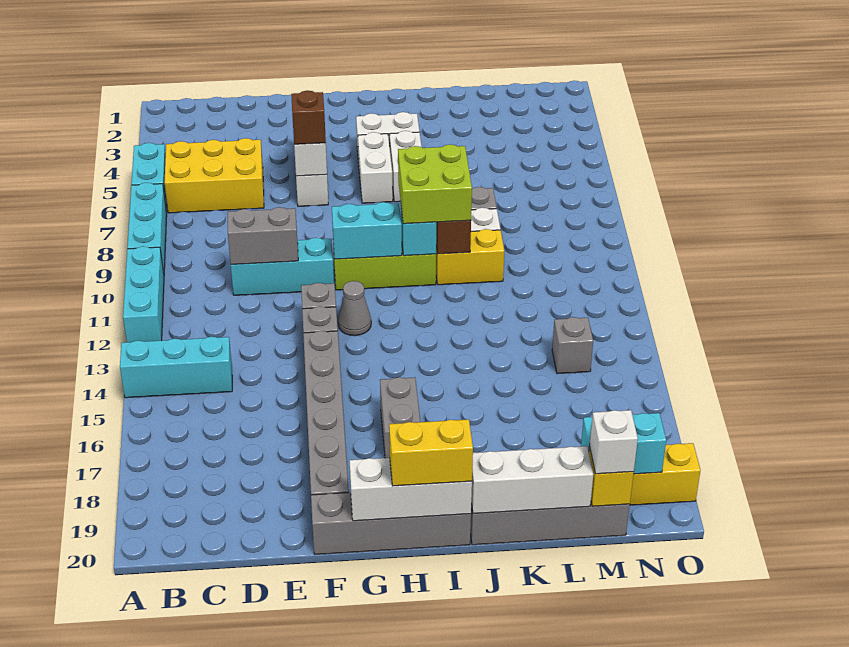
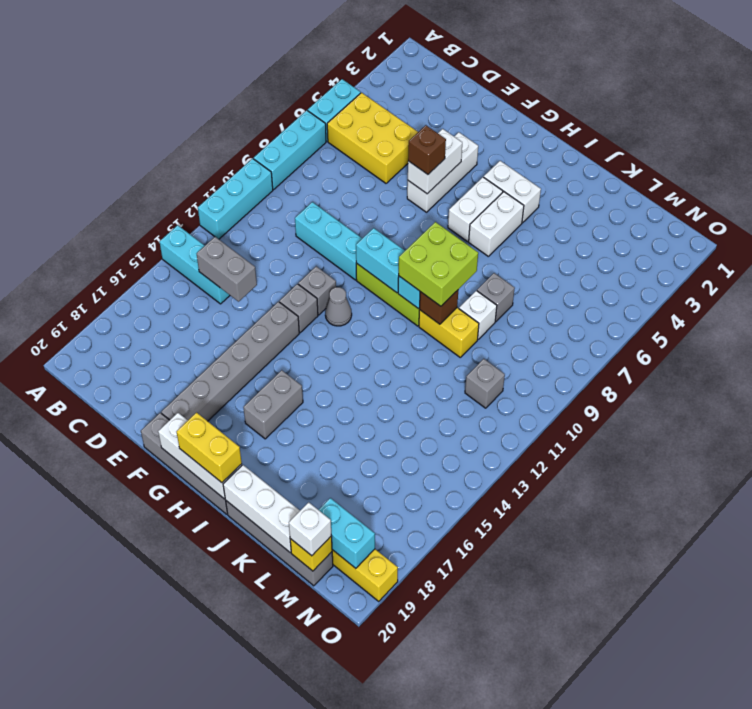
grey 1x2 brick [228,207,298,264] -> grey 1x2 brick moved to [197,237,257,302]
grey 1x1 brick [552,317,593,374] -> grey 1x1 brick moved to [465,359,505,408]

